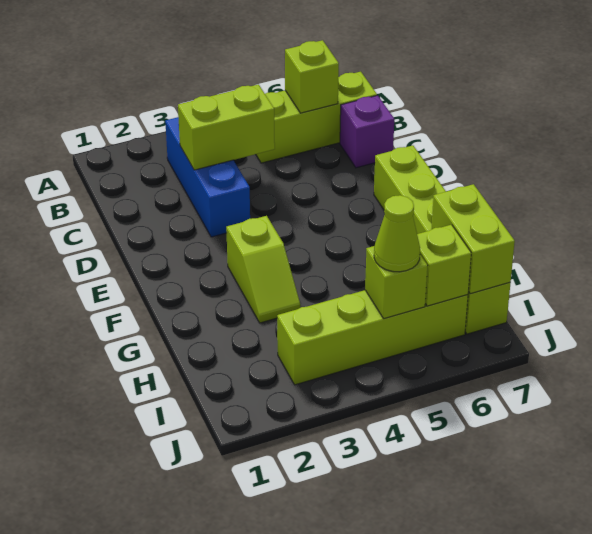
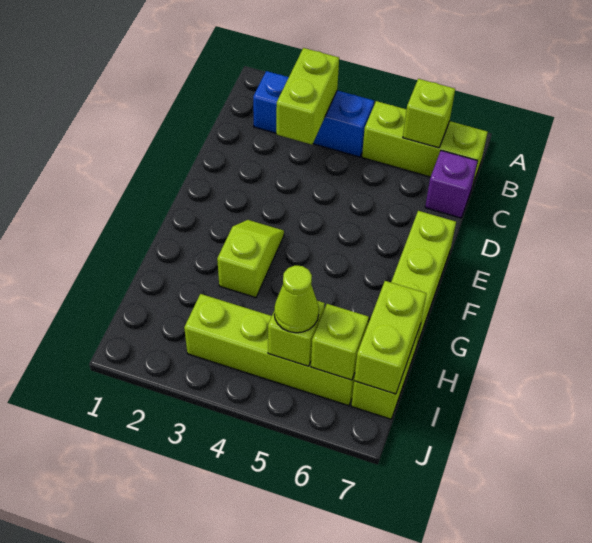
blue 1x3 brick [165,117,250,237] -> blue 1x3 brick turned to [253,71,374,157]
lime 1x2 brick [178,84,275,170] -> lime 1x2 brick turned to [276,48,339,145]
lime 1x2 slope [226,216,300,323] -> lime 1x2 slope turned to [217,220,284,298]

